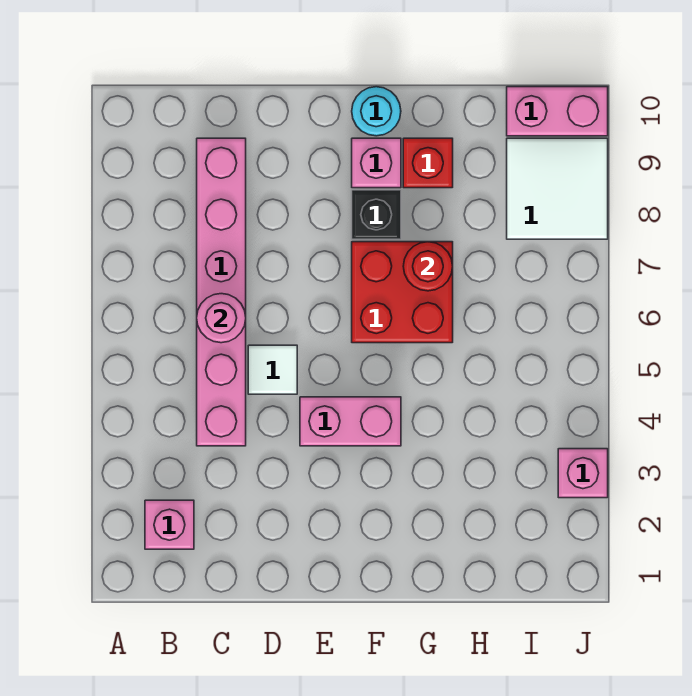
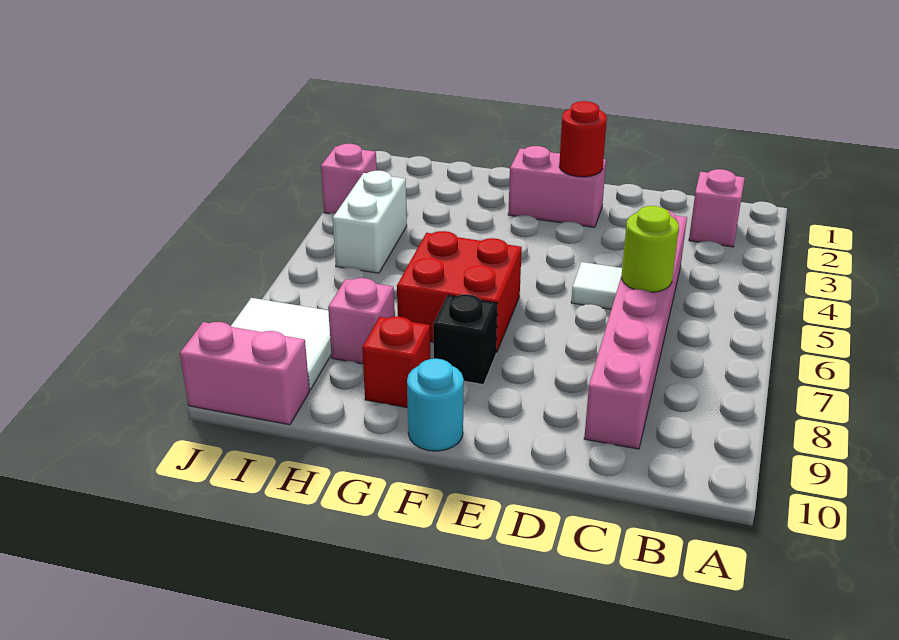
pink 1x1 round brick [197,294,246,343] -> lime 1x1 round brick [622,206,679,292]
pink 1x2 brick [300,397,401,446] -> pink 1x2 brick moved to [508,146,606,227]
pink 1x1 brick [352,138,401,188] -> pink 1x1 brick moved to [328,278,395,364]
red 1x1 round brick [403,242,453,291] -> red 1x1 round brick moved to [559,101,607,177]
none -> white 1x2 brick [333,171,407,273]

